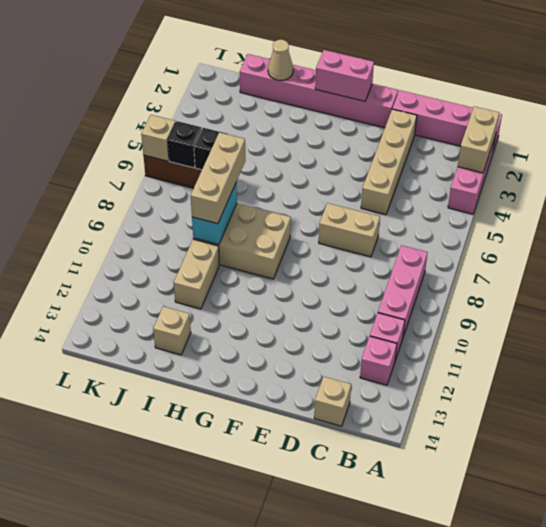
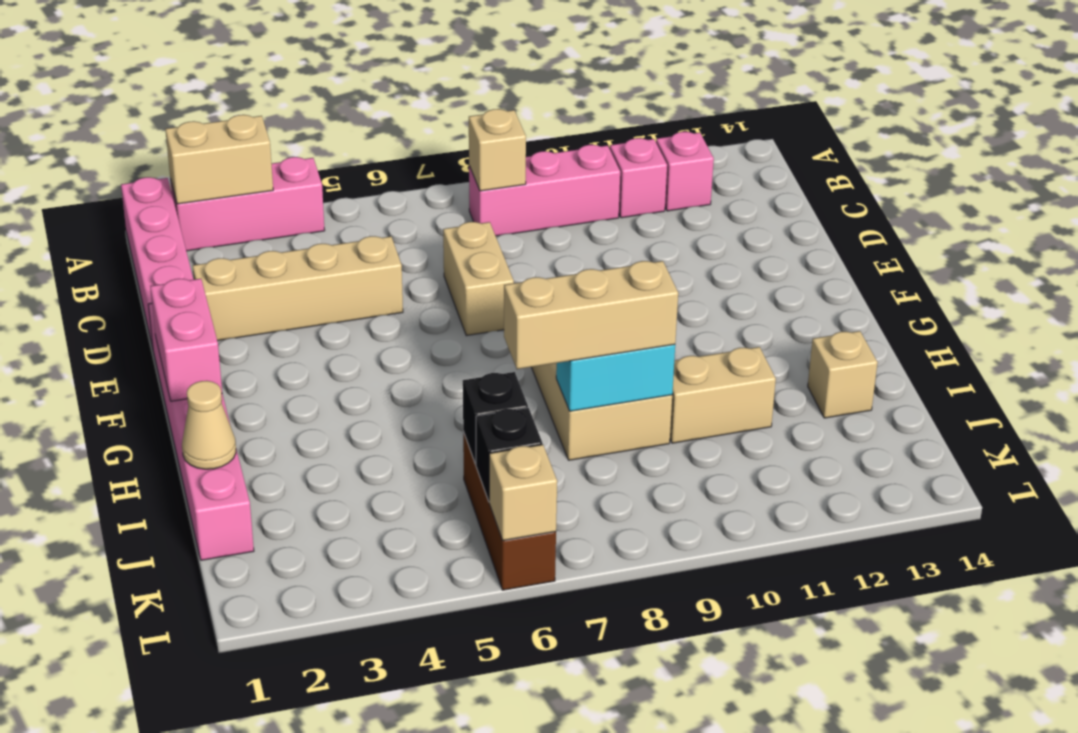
tan 1x1 brick [314,377,351,426] -> tan 1x1 brick moved to [469,109,526,191]

